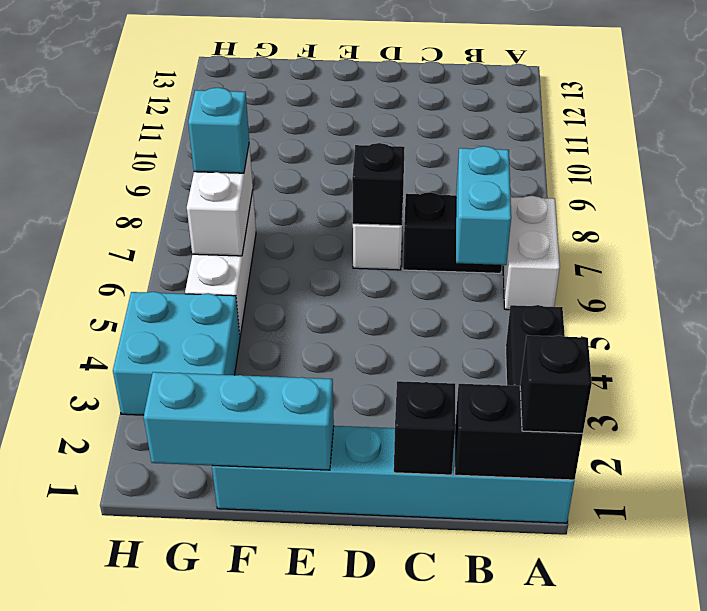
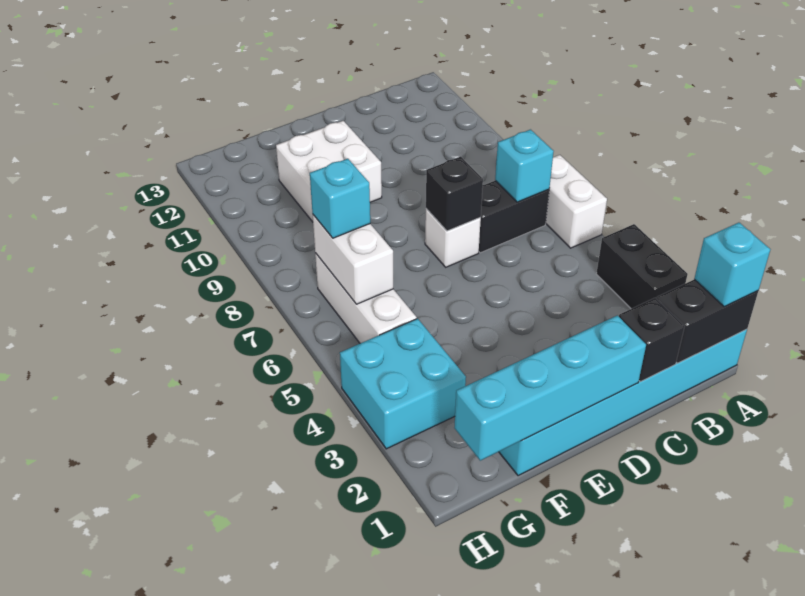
black 1x1 brick [520,335,592,433] -> cyan 1x1 brick [694,223,770,307]
cyan 1x2 brick [456,146,511,265] -> cyan 1x1 brick [495,130,554,202]
cyan 1x3 brick [144,372,334,470] -> cyan 1x4 brick [454,315,646,461]
none -> white 2x2 brick [276,121,382,222]

